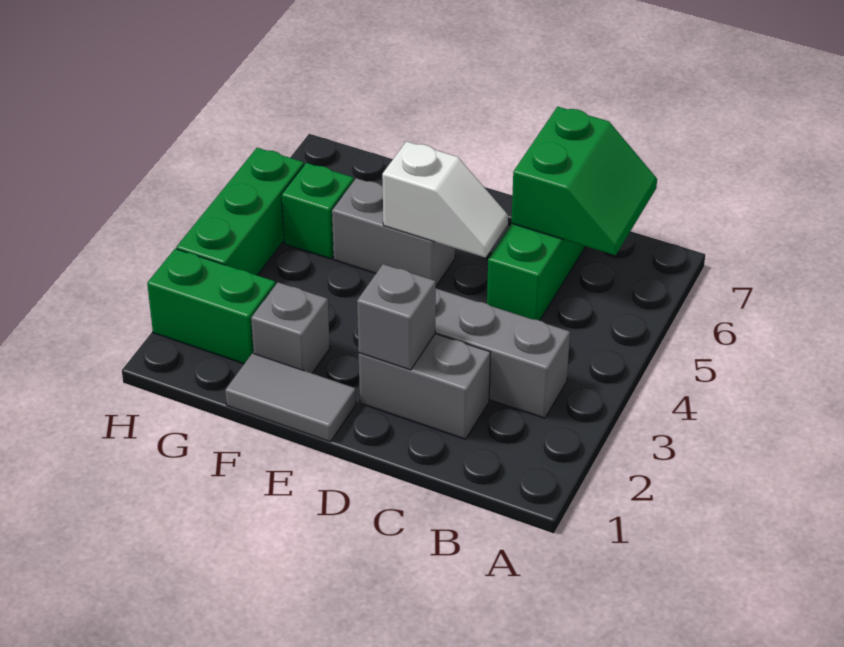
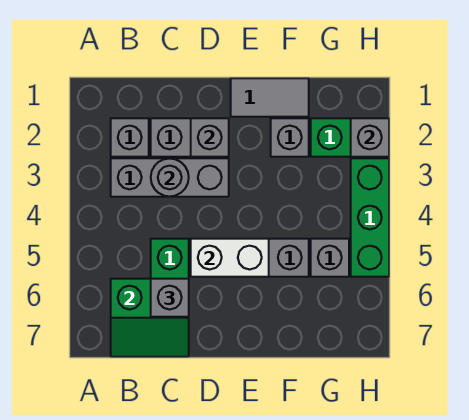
none -> grey 1x1 brick [111,118,149,157]
green 2x2 slope [511,107,657,255] -> green 2x2 slope turned to [111,279,189,357]
none -> grey 1x1 round brick [151,158,189,197]
none -> grey 1x1 brick [151,279,189,317]
white 1x2 slope [382,141,508,258] -> white 1x2 brick [191,239,269,277]
green 1x1 brick [282,163,354,259] -> grey 1x1 brick [311,239,349,277]
none -> grey 1x1 brick [351,118,389,157]

